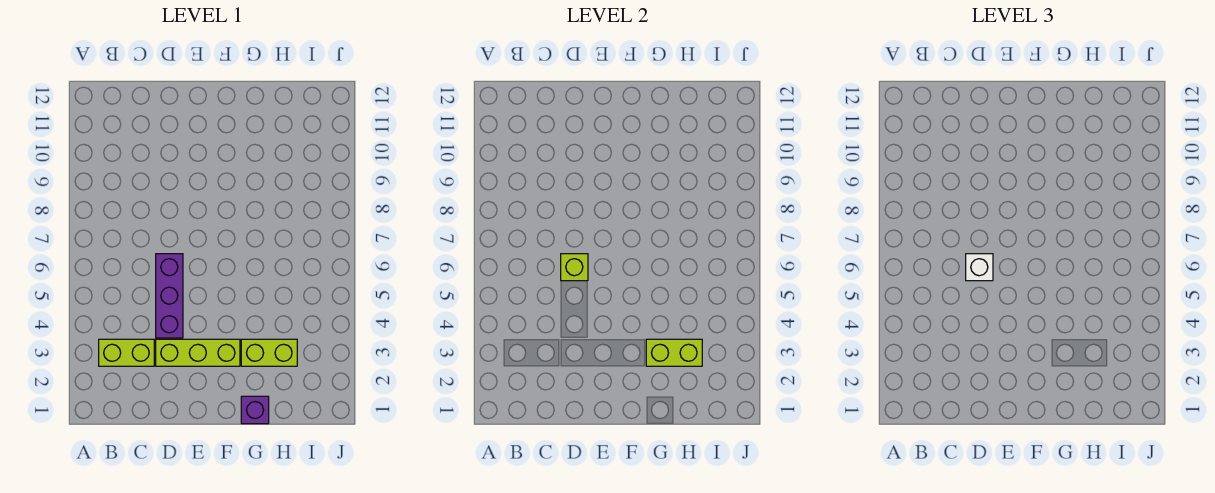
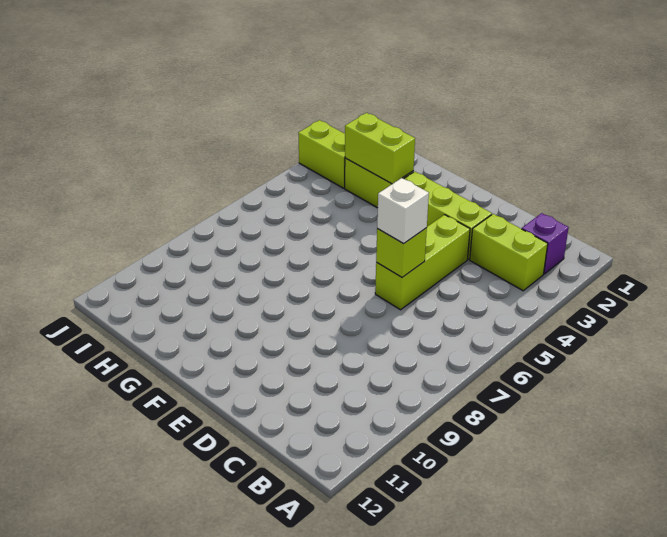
purple 1x3 brick [156,254,183,338] -> lime 1x3 brick [375,215,470,310]
purple 1x1 brick [241,396,269,424] -> purple 1x1 brick moved to [522,213,569,274]
none -> lime 1x2 brick [298,120,345,188]

